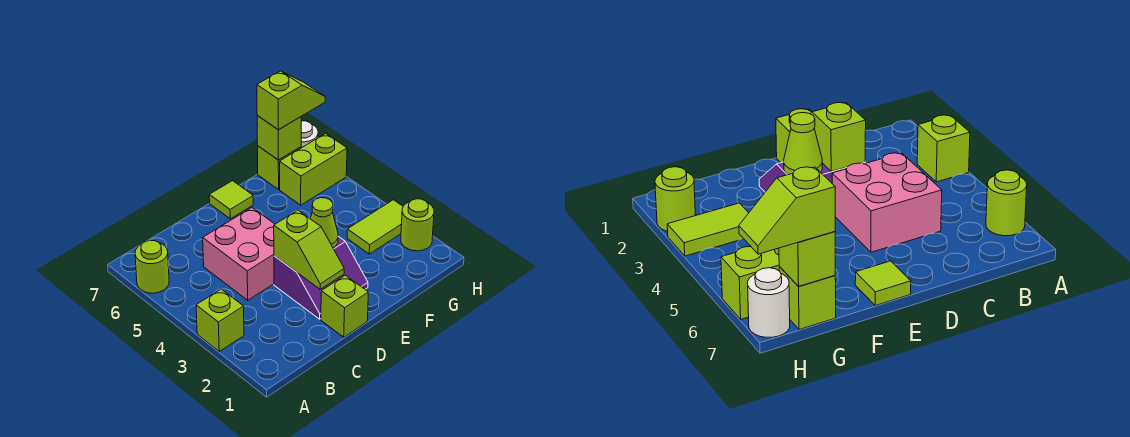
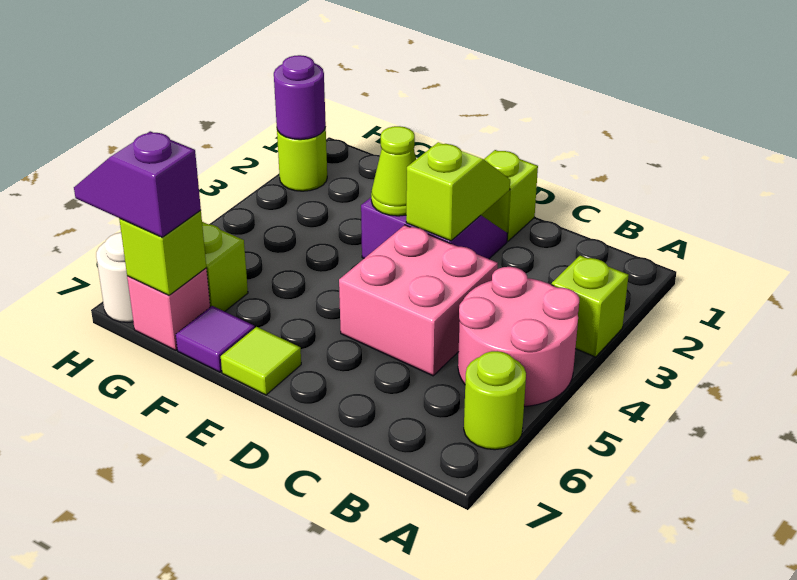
none -> pink 2x2 round brick [458,267,579,406]
none -> purple 1x1 tile [176,306,255,372]
lime 1x2 tile [347,200,403,254] -> none
lime 1x1 brick [258,146,301,189] -> pink 1x1 brick [127,268,210,350]
lime 1x2 slope [257,71,325,130] -> purple 1x2 slope [74,131,201,237]
none -> purple 1x1 round brick [274,55,326,140]

